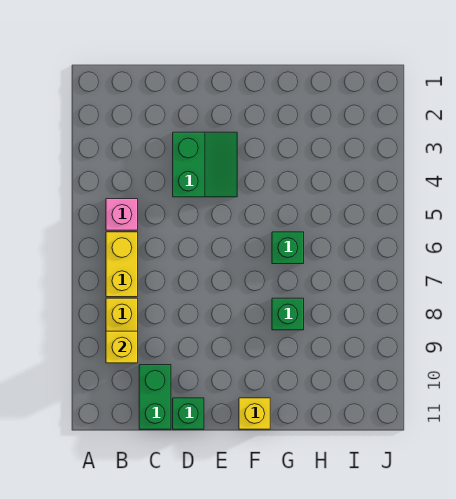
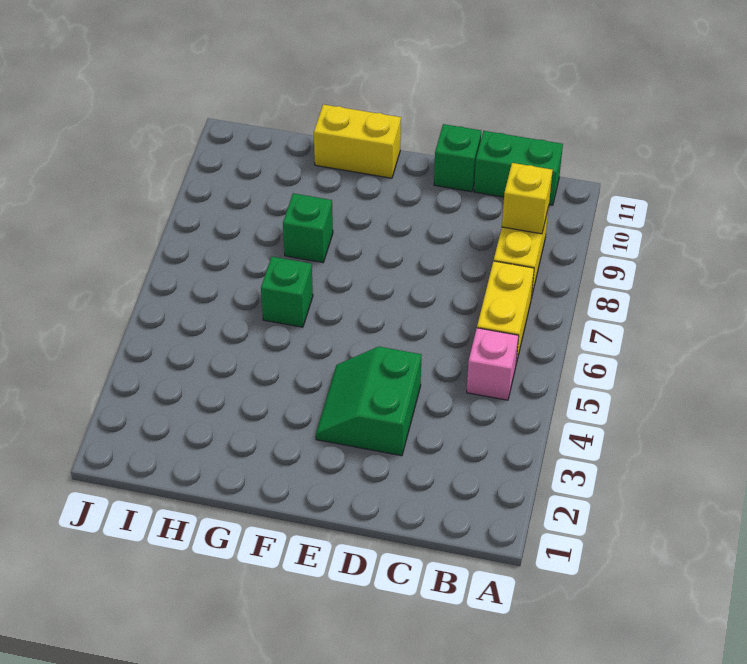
green 1x2 brick [139,365,171,429] -> green 1x2 brick turned to [474,131,563,205]
yellow 1x1 brick [239,398,270,429] -> yellow 1x2 brick [314,104,401,178]

